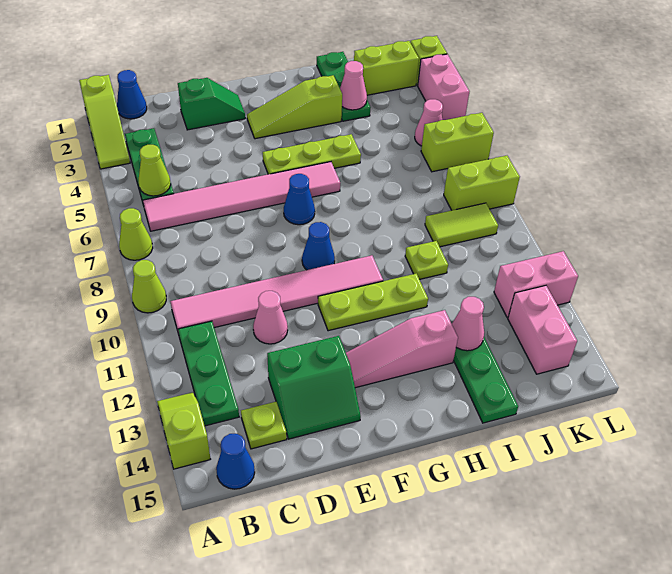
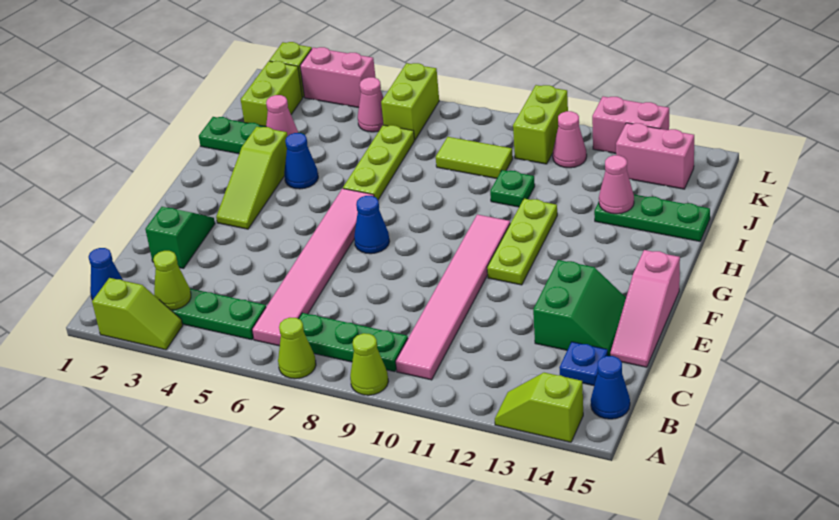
lime 1x3 slope [79,75,130,169] -> lime 1x2 slope [92,278,183,350]
lime 1x1 cone [139,145,171,196] -> lime 1x1 cone moved to [153,251,191,310]
green 1x3 plate [178,321,239,426] -> green 1x3 plate moved to [299,313,408,372]
lime 1x1 plate [241,402,287,449] -> blue 1x1 plate [559,342,608,386]
pink 1x1 cone [253,291,288,344] -> pink 1x1 cone moved to [553,111,587,168]
lime 1x3 plate [263,134,361,174] -> lime 1x3 plate moved to [343,125,414,200]
blue 1x1 cone [302,222,335,270] -> blue 1x1 cone moved to [284,133,318,189]
pink 1x3 slope [346,310,458,388] -> pink 1x3 slope moved to [610,250,680,367]
lime 1x1 plate [405,241,448,279] -> green 1x1 plate [490,170,535,207]
lime 1x2 tile [425,203,498,247] -> lime 1x2 tile turned to [436,137,513,179]
lime 1x2 brick [444,156,520,210] -> lime 1x2 brick moved to [513,85,568,164]
pink 1x2 brick [494,251,578,318] -> pink 1x2 brick turned to [592,96,669,153]

